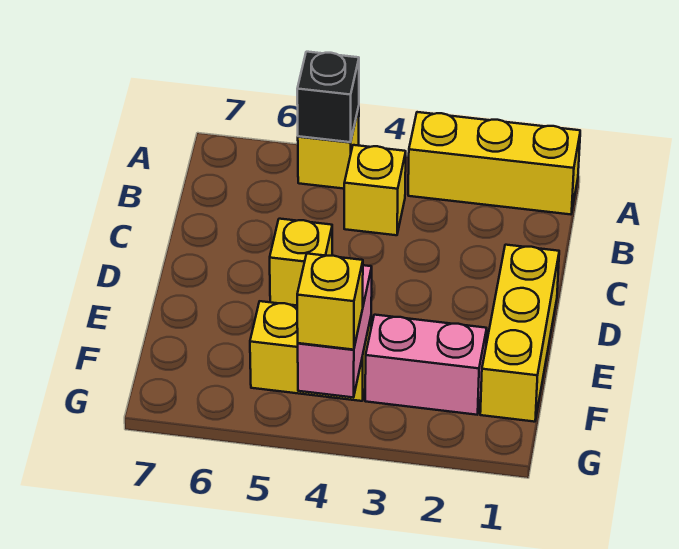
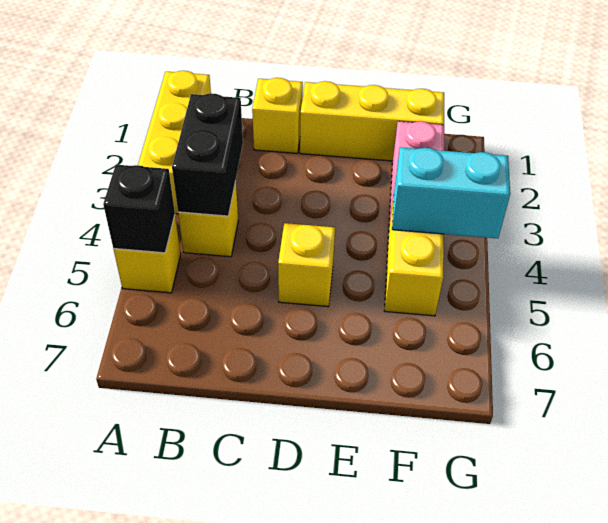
none -> black 1x2 brick [172,93,243,216]
pink 1x2 brick [298,265,372,397] -> cyan 1x2 brick [392,147,510,238]
yellow 1x1 brick [297,254,363,350] -> yellow 1x1 brick moved to [252,78,303,153]

